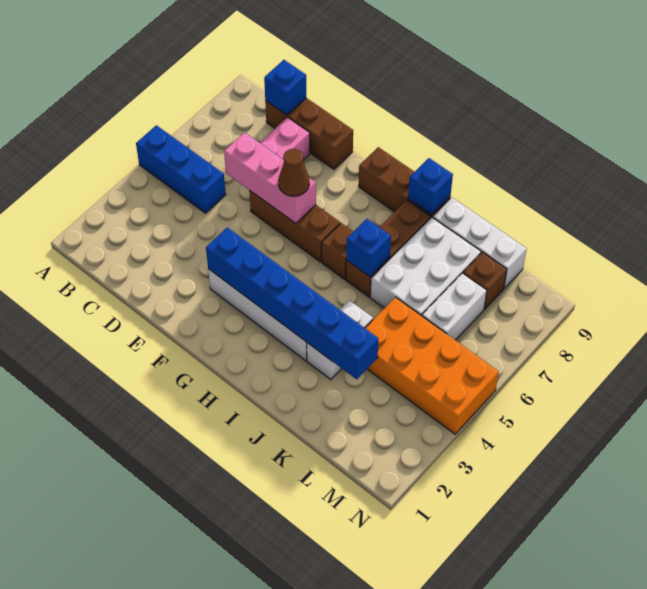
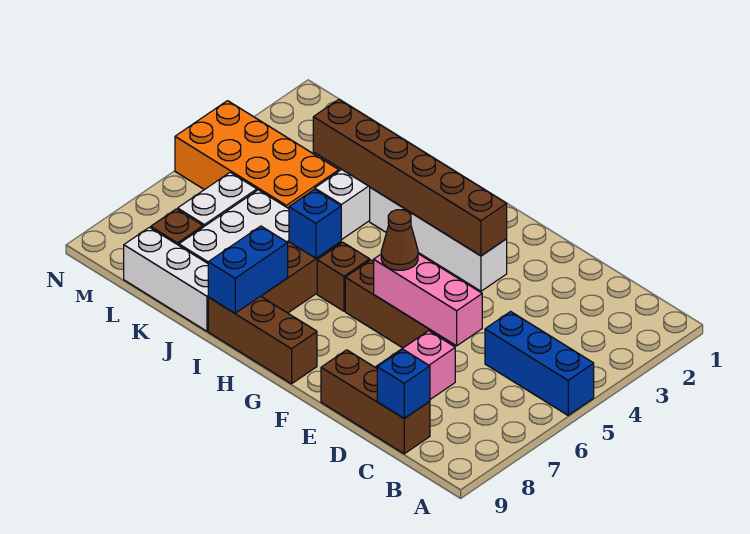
blue 1x6 brick [206,227,379,379] -> brown 1x6 brick [313,99,507,256]
blue 1x1 brick [408,158,453,215] -> blue 1x2 brick [208,226,288,313]

